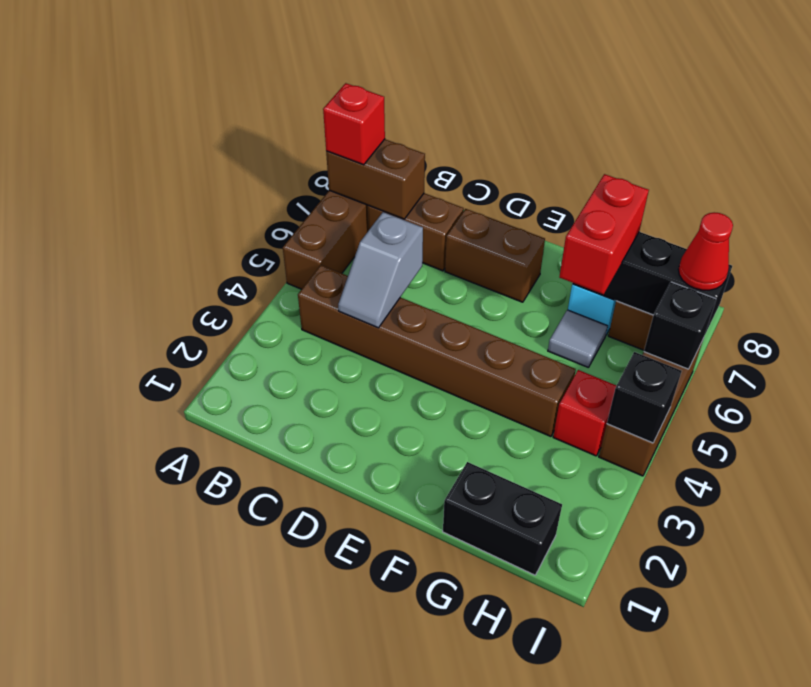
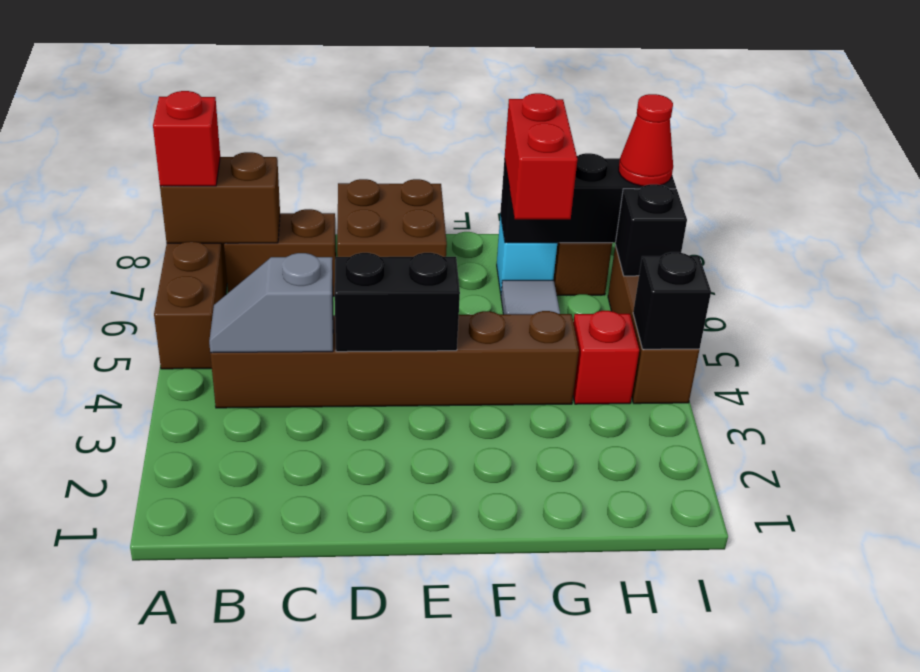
grey 1x2 slope [338,212,423,328] -> grey 1x2 slope turned to [209,253,333,353]
brown 1x2 brick [445,209,545,302] -> brown 2x2 brick [337,179,447,257]
black 1x2 brick [443,462,562,575] -> black 1x2 brick moved to [335,253,460,352]

